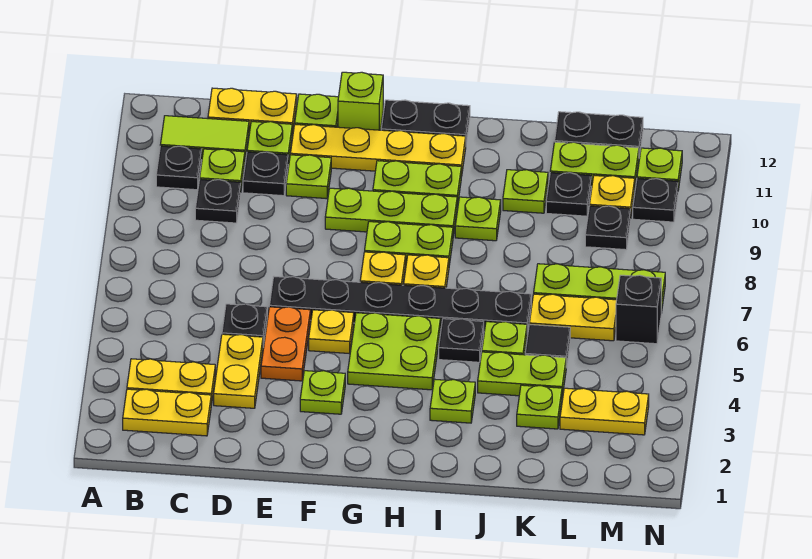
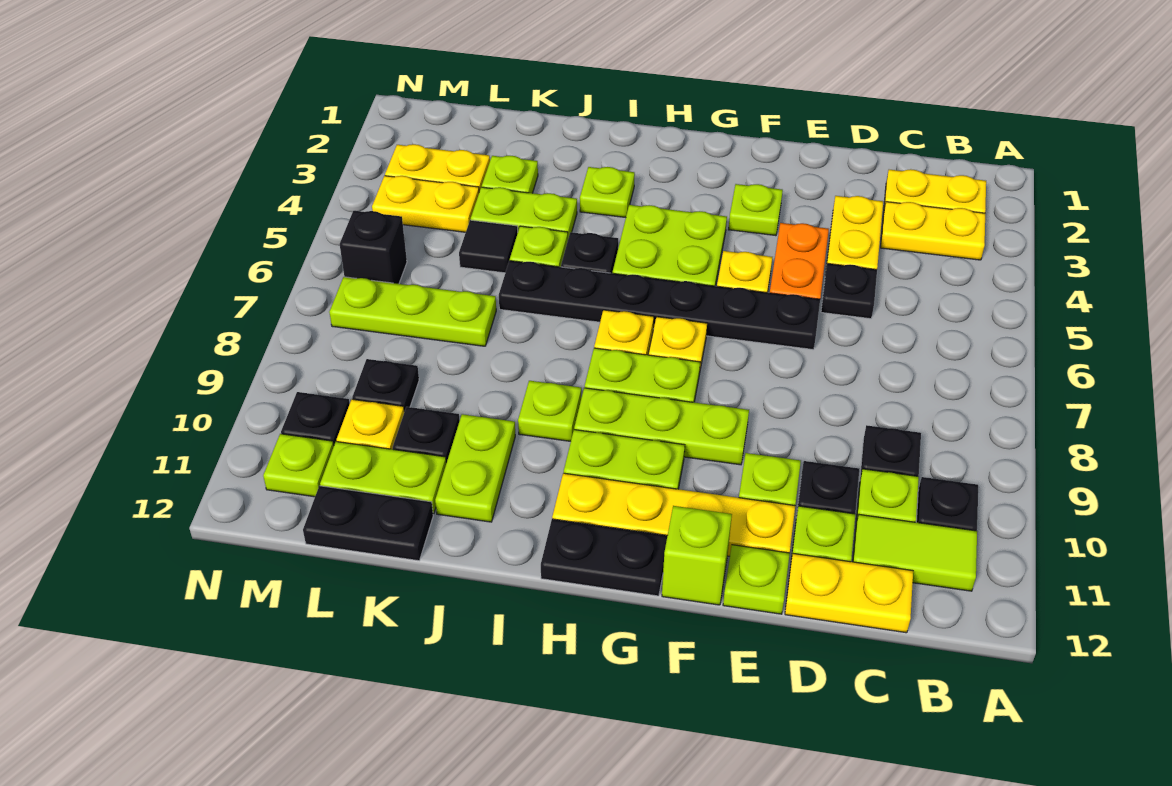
lime 1x1 plate [503,170,548,213] -> lime 1x2 plate [435,414,515,522]
yellow 1x2 plate [529,294,617,341] -> yellow 1x2 plate moved to [372,176,479,232]

